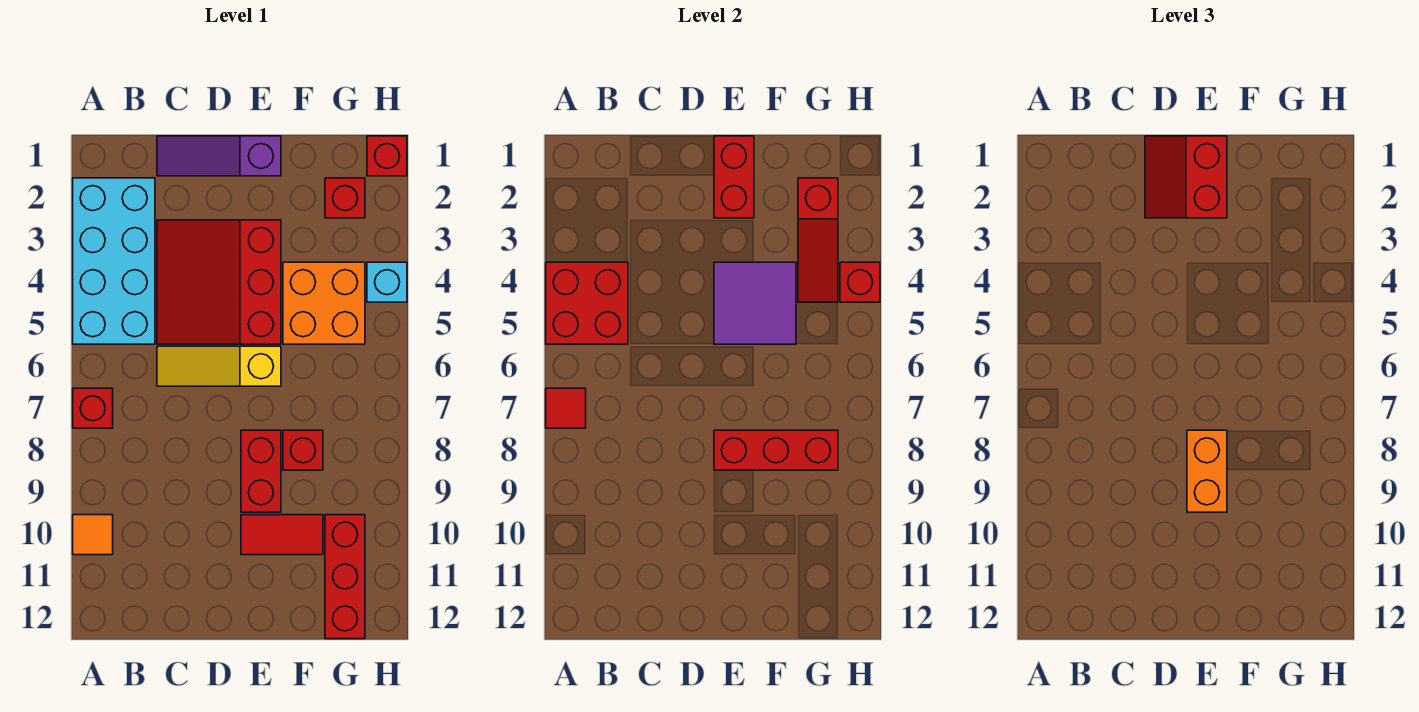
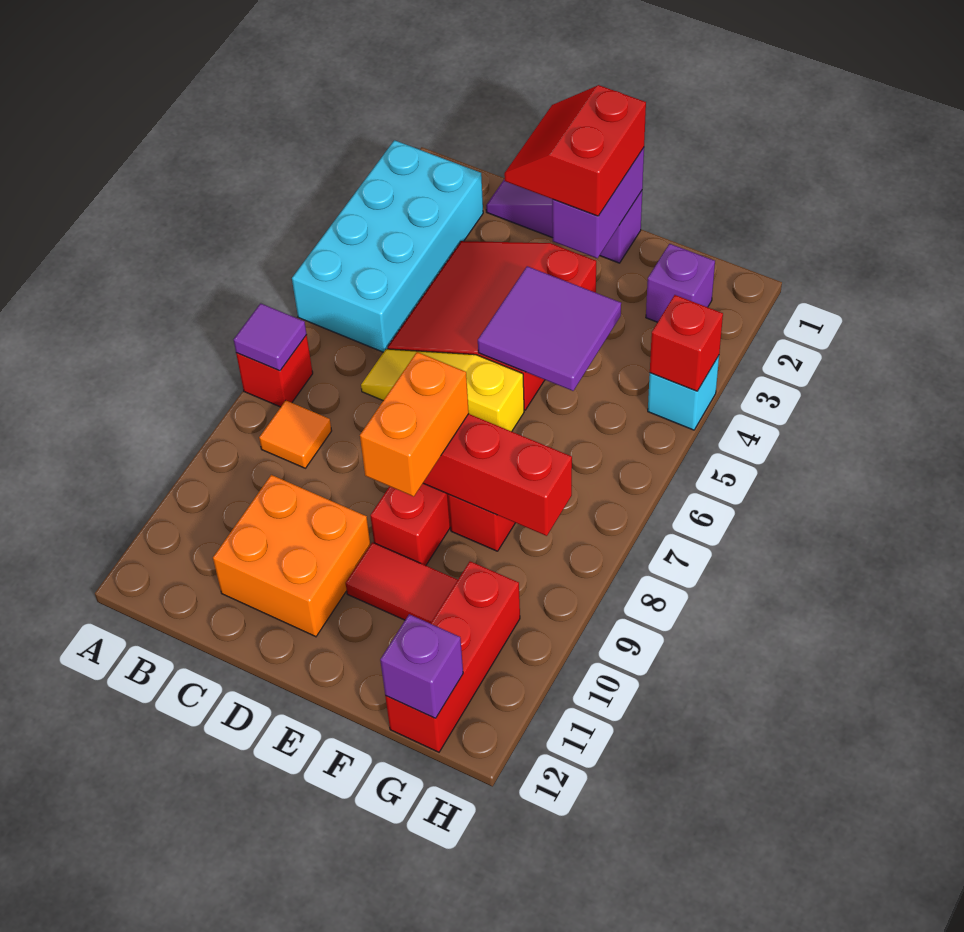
red 2x2 brick [546,262,628,344] -> none
red 1x1 tile [546,388,586,428] -> purple 1x1 tile [234,303,307,371]
orange 1x1 tile [73,515,113,555] -> orange 1x1 tile moved to [259,400,332,468]
red 1x2 brick [714,136,754,218] -> purple 1x2 brick [552,148,644,258]
orange 2x2 brick [283,262,365,344] -> orange 2x2 brick moved to [213,475,370,637]
red 1x1 brick [325,178,365,218] -> purple 1x1 brick [646,244,715,322]
red 1x3 slope [798,178,838,302] -> none
none -> purple 1x1 brick [380,614,463,718]
red 1x1 brick [367,136,407,176] -> none

